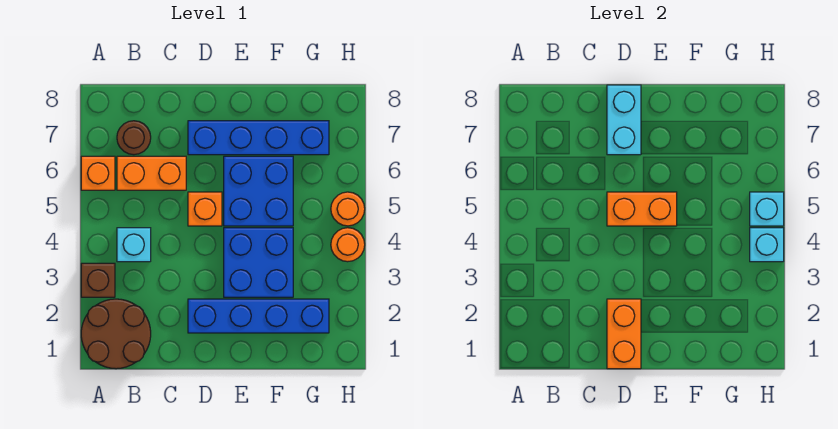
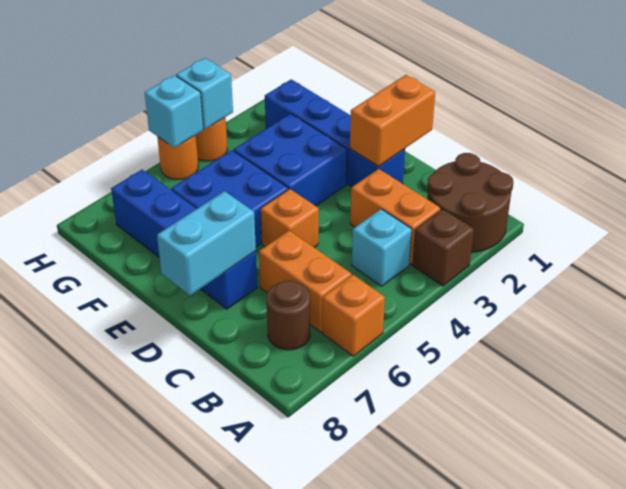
orange 1x2 brick [607,192,677,226] -> orange 1x2 brick moved to [350,169,441,264]

